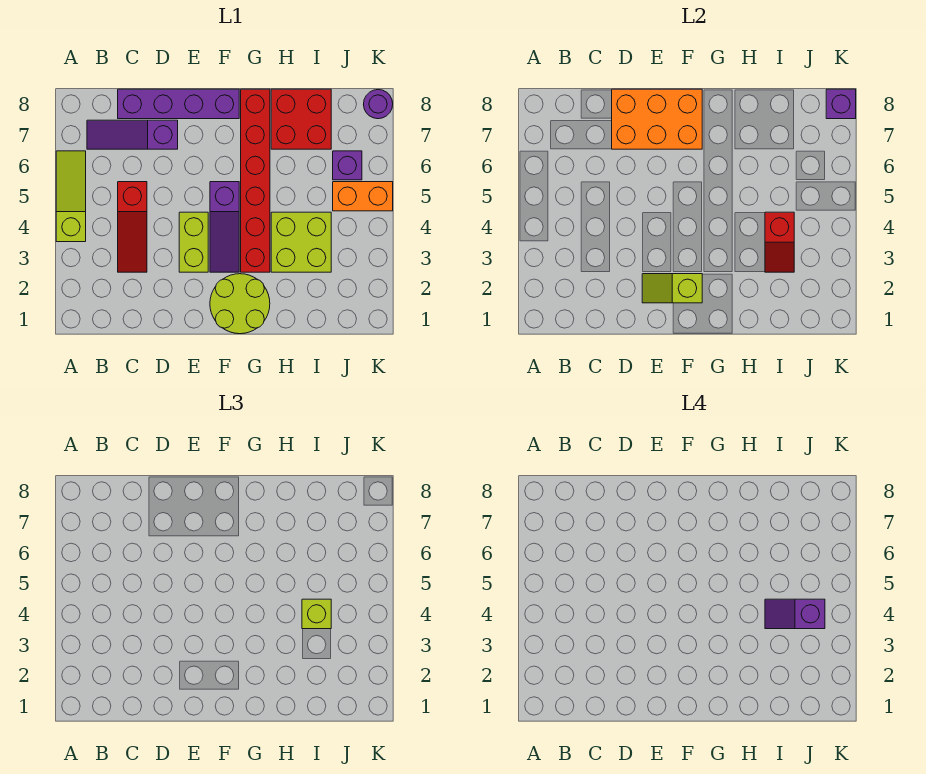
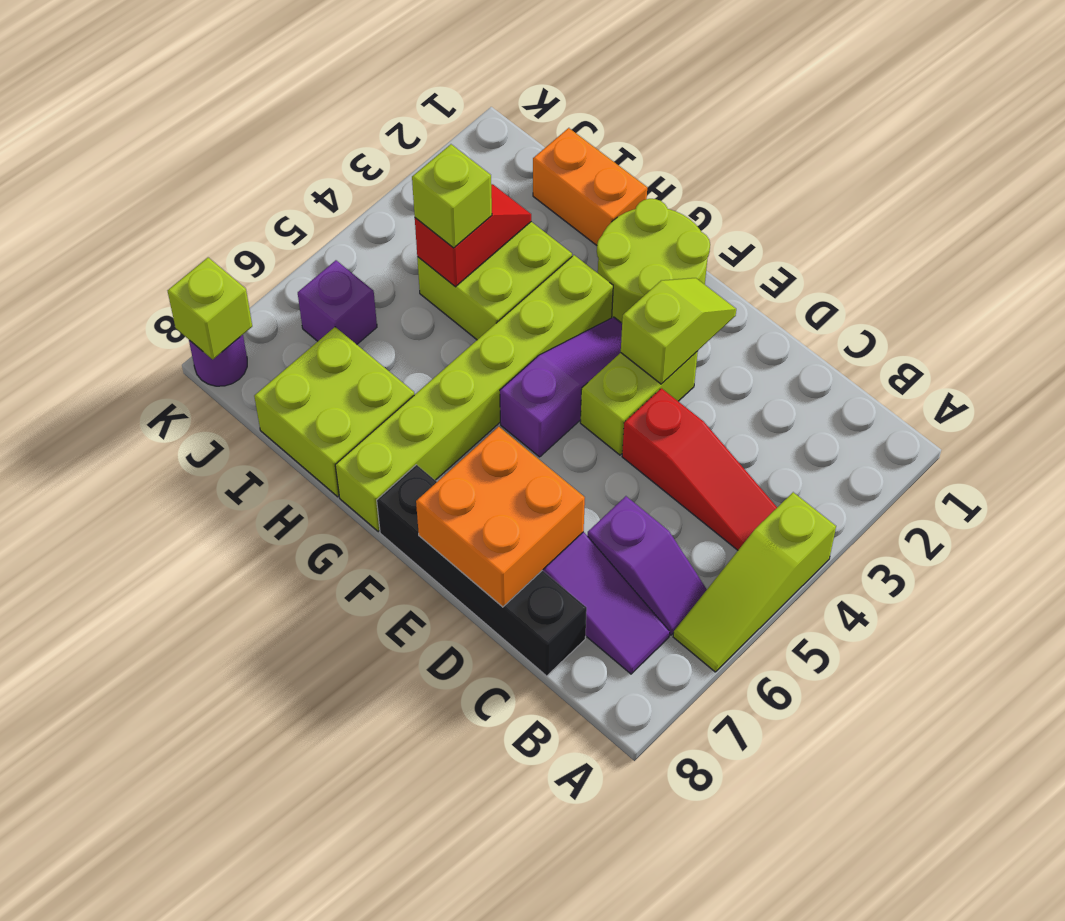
red 1x3 slope [118,182,147,272] -> red 1x3 slope turned to [622,388,777,550]
purple 1x4 brick [118,89,239,119] -> black 1x4 brick [377,465,587,676]
orange 2x3 brick [612,89,702,149] -> orange 2x2 brick [416,427,585,607]
lime 1x2 slope [642,274,702,303] -> lime 1x2 slope turned to [621,278,736,384]
red 1x6 brick [241,89,270,272] -> lime 1x6 brick [335,255,613,531]
red 2x2 brick [271,89,331,149] -> lime 2x2 brick [254,327,414,497]
purple 1x2 slope [765,599,825,629] -> purple 1x2 slope moved to [587,496,707,635]
orange 1x2 brick [333,182,393,211] -> orange 1x2 brick moved to [533,128,647,245]
purple 1x1 brick [826,89,856,119] -> lime 1x1 brick [167,258,252,359]

